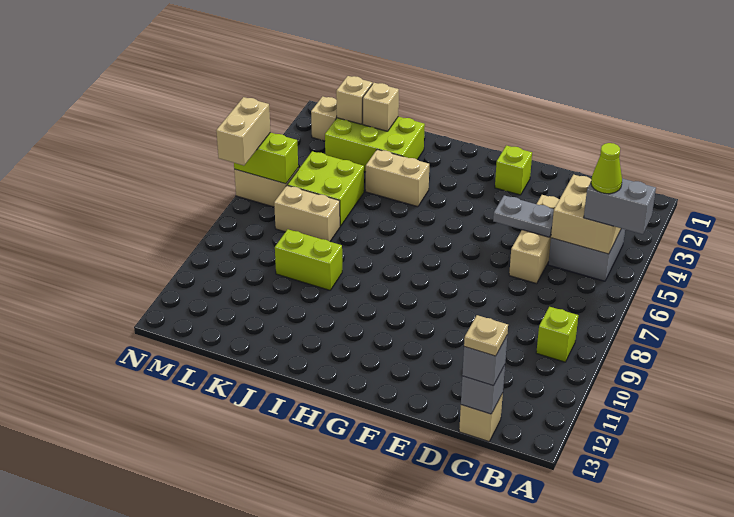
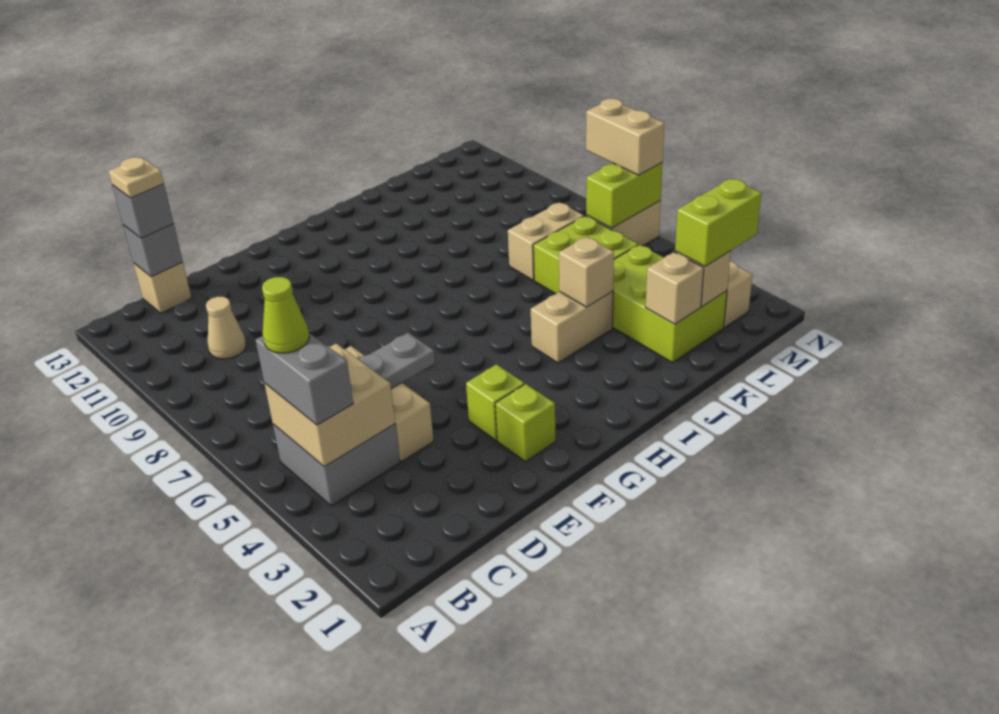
grey 1x2 brick [584,179,656,234] -> grey 1x2 brick turned to [256,333,353,425]
lime 1x1 brick [536,307,578,362] -> lime 1x1 brick moved to [466,364,525,440]
none -> tan 1x1 cone [206,297,246,359]
lime 2x3 brick [325,117,425,172] -> lime 2x3 brick turned to [612,245,727,363]
none -> tan 1x1 brick [559,237,614,307]
lime 1x2 brick [275,229,342,290] -> lime 1x2 brick moved to [675,179,761,266]

